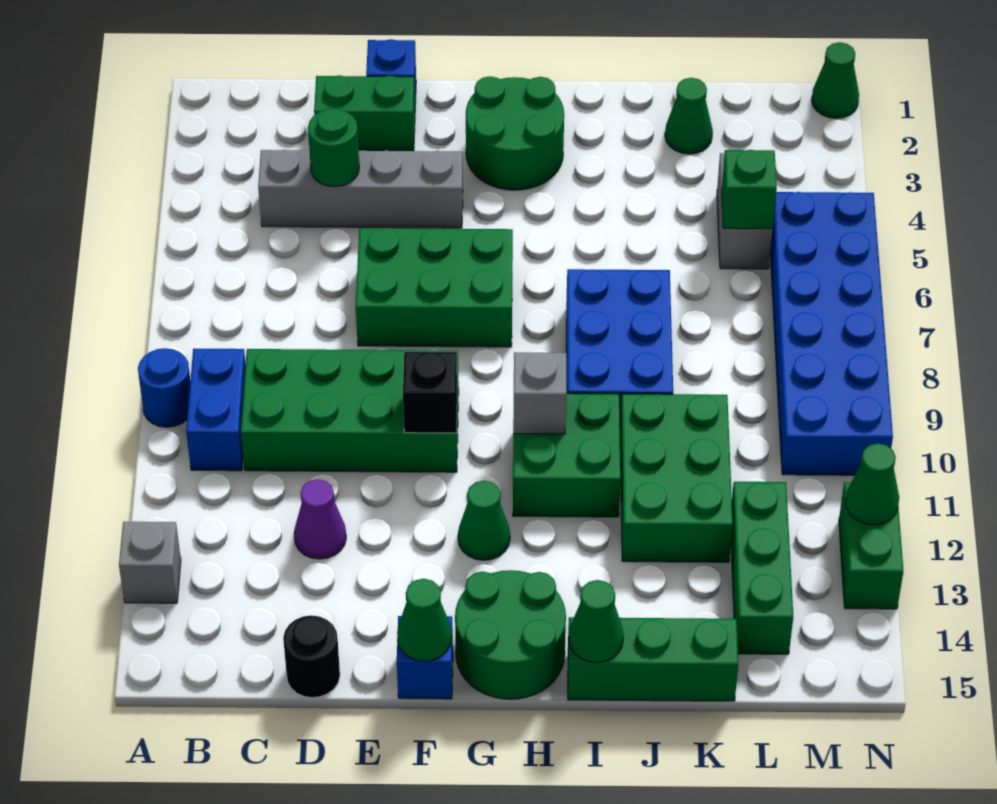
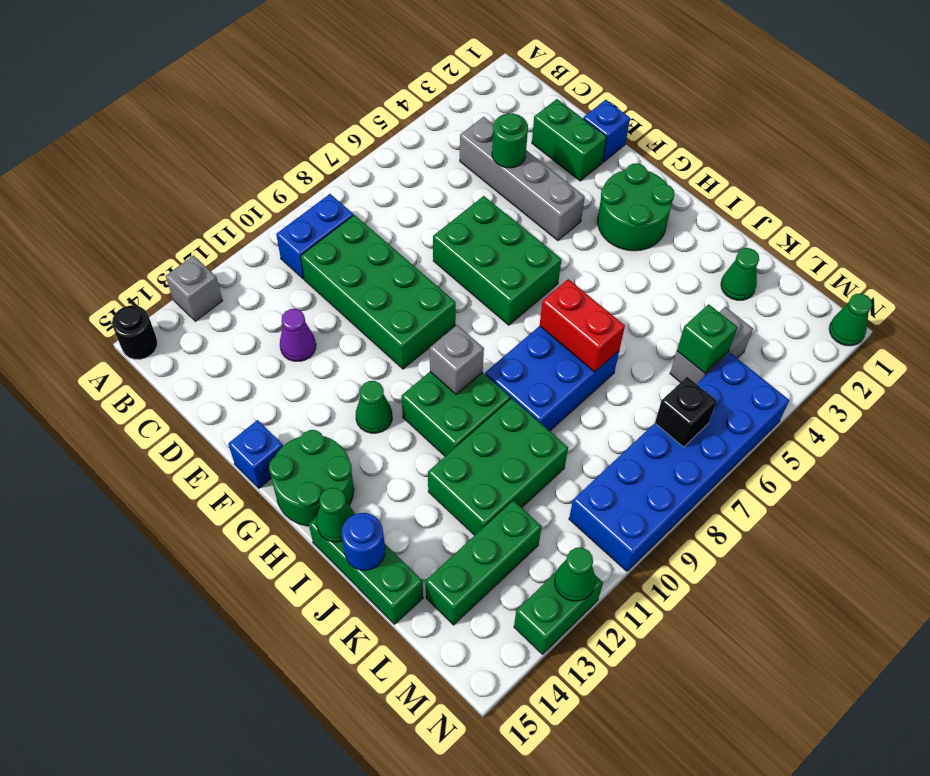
blue 1x1 round brick [138,348,190,427] -> blue 1x1 round brick moved to [342,513,385,570]
black 1x1 round brick [283,615,340,698] -> black 1x1 round brick moved to [112,305,158,360]
black 1x1 brick [403,352,457,433] -> black 1x1 brick moved to [655,377,717,447]
green 1x1 cone [397,579,452,661] -> none
none -> red 1x2 brick [540,279,625,372]

